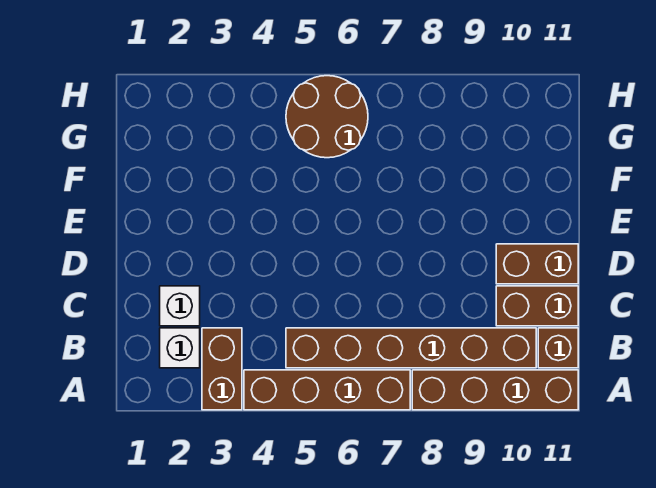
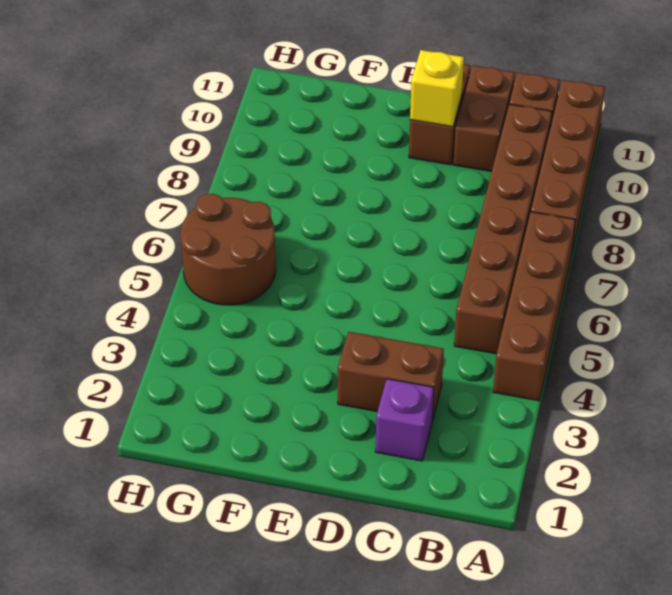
brown 1x2 brick [202,328,242,410] -> brown 1x2 brick moved to [338,332,444,421]
white 1x1 brick [160,328,200,368] -> none
white 1x1 brick [160,286,200,326] -> purple 1x1 brick [375,379,434,461]
none -> yellow 1x1 brick [410,50,464,127]

